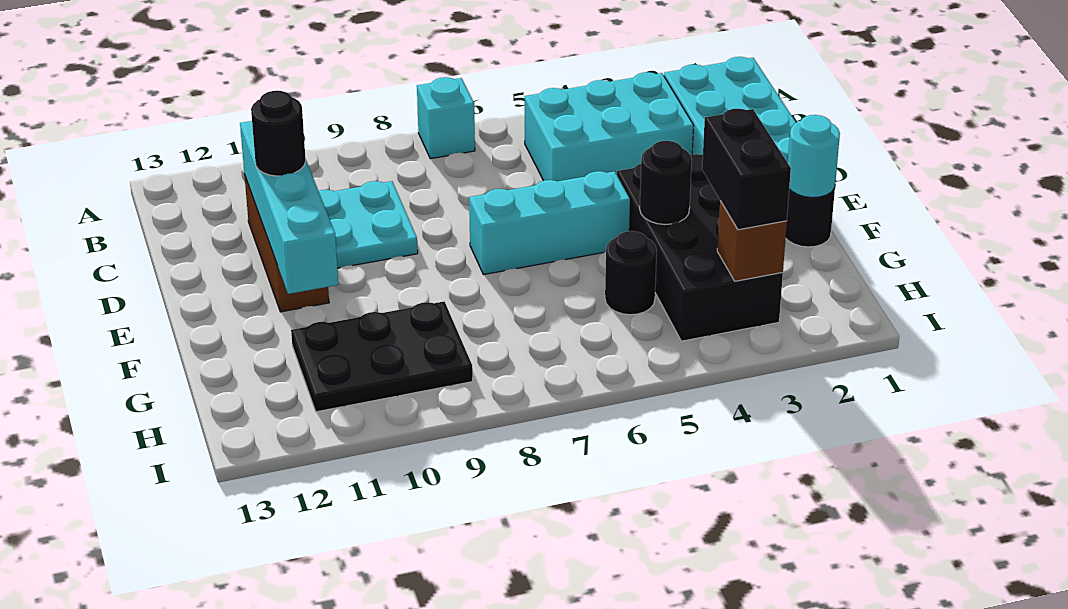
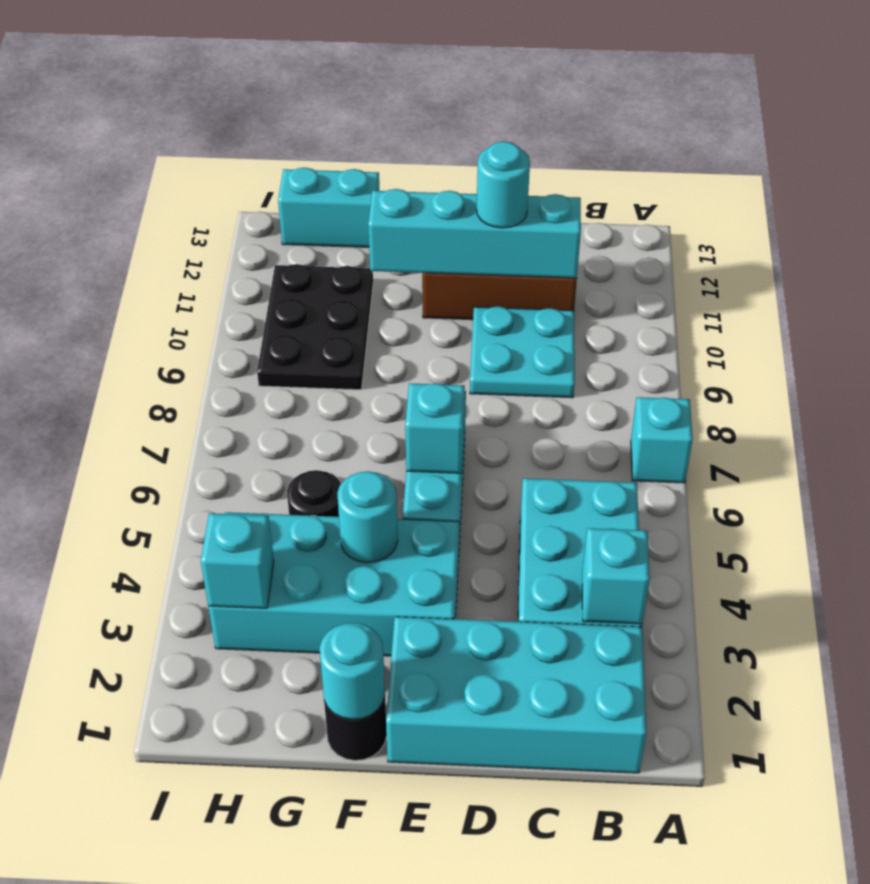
none -> cyan 1x1 brick [582,528,650,624]
black 1x1 round brick [251,91,306,176] -> cyan 1x1 round brick [477,142,530,228]
black 2x4 brick [617,154,783,341] -> cyan 2x4 brick [208,512,459,656]
none -> cyan 1x1 brick [405,383,465,473]
black 1x1 round brick [640,141,692,224] -> cyan 1x1 round brick [337,471,398,563]
black 1x2 brick [702,109,791,230] -> none
none -> cyan 1x2 brick [278,168,379,247]
brown 1x1 brick [717,201,787,281] -> cyan 1x1 brick [201,513,274,608]

